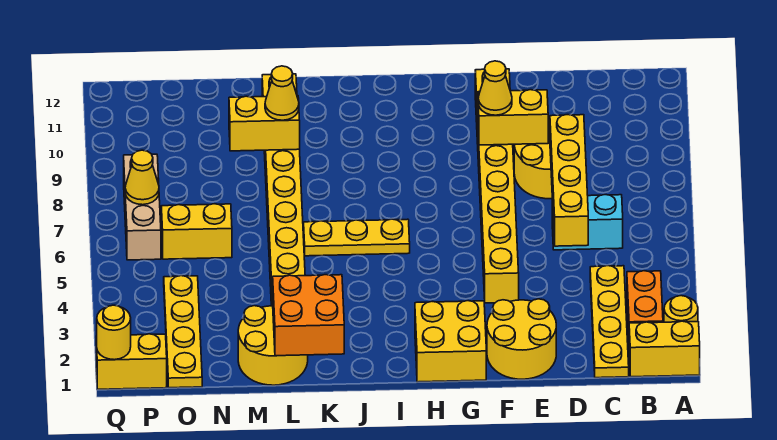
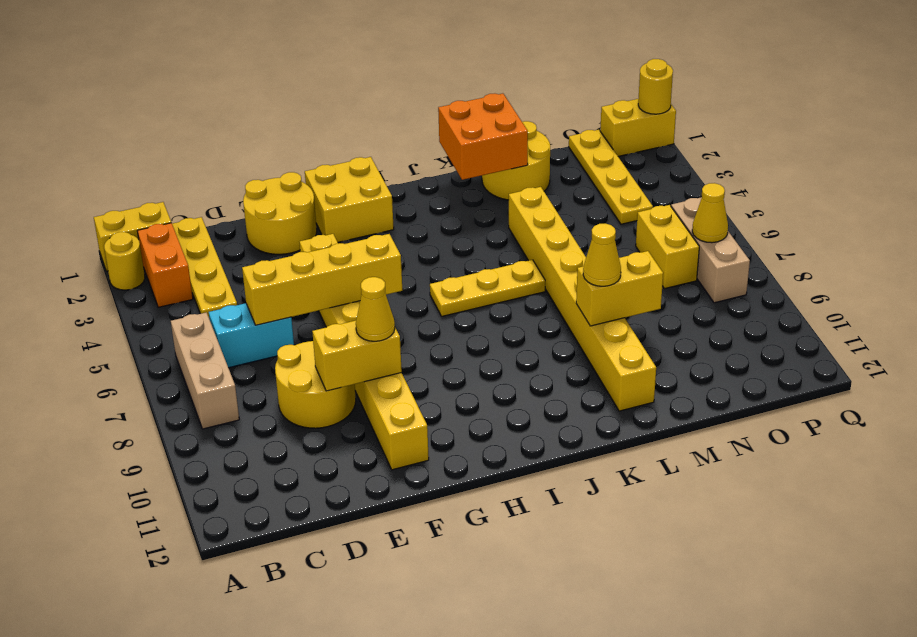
none -> tan 1x3 brick [171,312,239,429]
yellow 1x4 brick [550,115,588,246] -> yellow 1x4 brick turned to [242,234,402,325]
yellow 1x2 brick [161,204,232,259] -> yellow 1x2 brick turned to [636,205,699,289]

